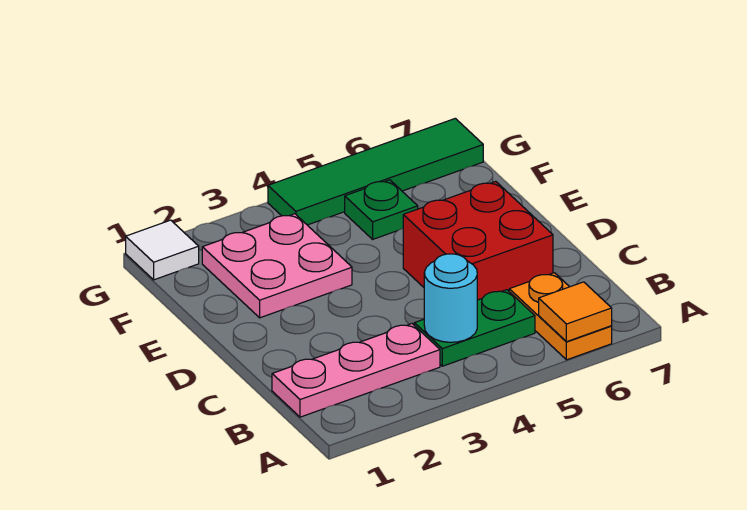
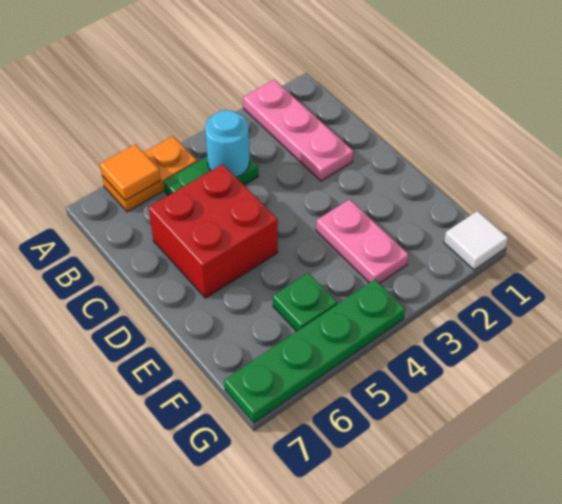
orange 1x2 plate [509,273,612,360] -> orange 1x2 plate turned to [102,136,197,212]
pink 1x3 plate [272,324,440,417] -> pink 1x3 plate turned to [243,80,353,181]
pink 2x2 plate [202,214,352,318] -> pink 1x2 plate [316,199,408,284]
green 1x4 tile [268,118,483,225] -> green 1x4 plate [224,280,405,423]

